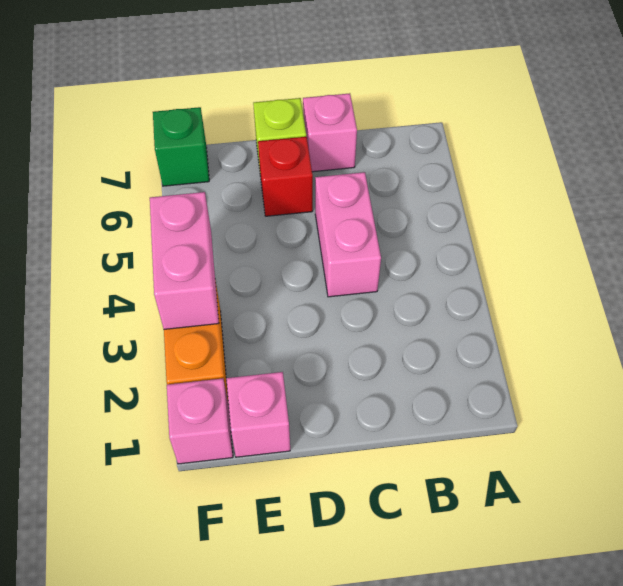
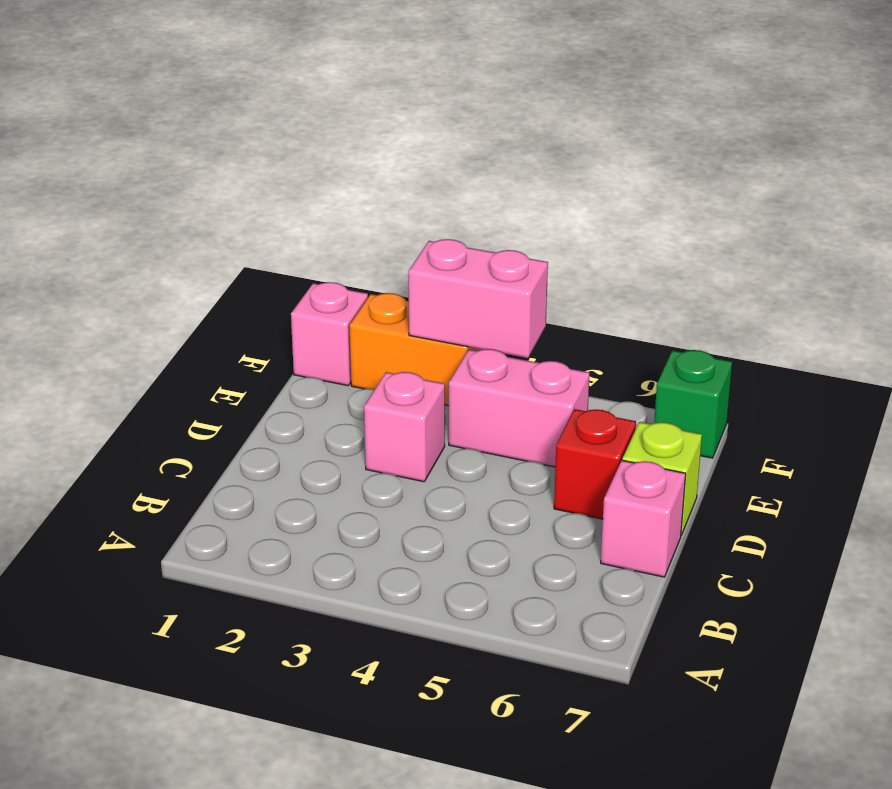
pink 1x2 brick [315,172,381,297] -> pink 1x2 brick moved to [449,349,590,467]
pink 1x1 brick [226,372,290,457] -> pink 1x1 brick moved to [364,372,445,482]

